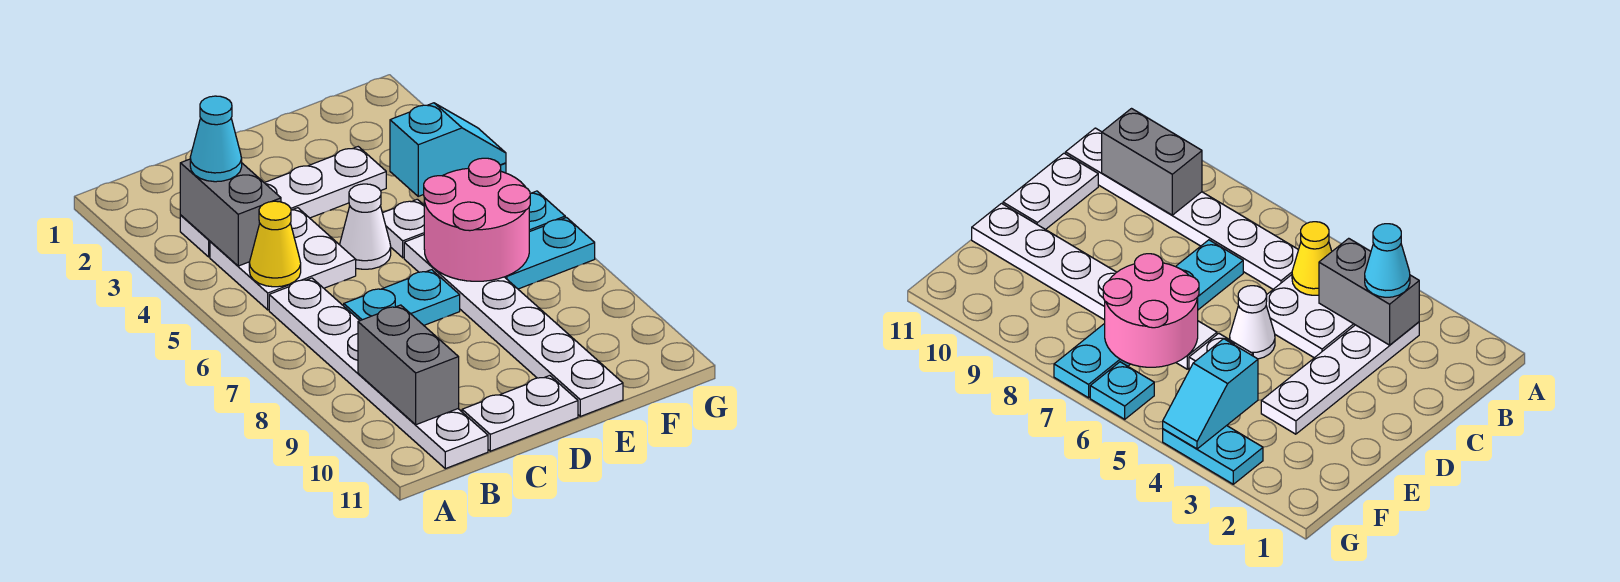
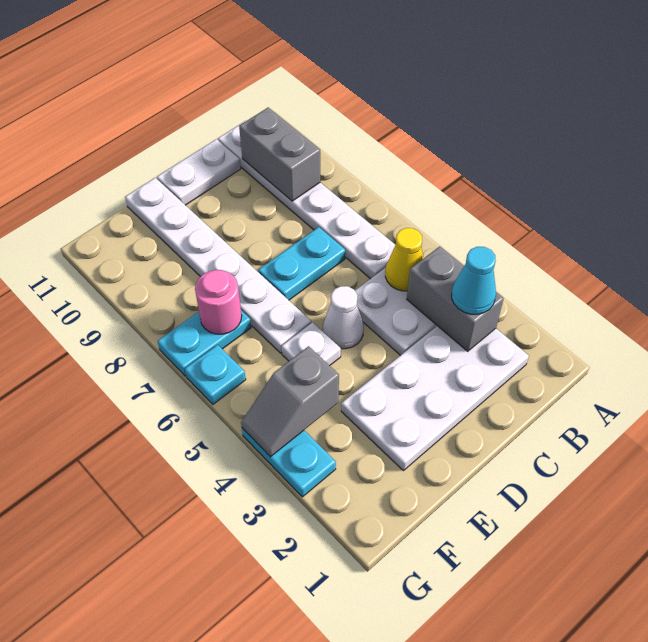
white 1x4 plate [180,147,386,257] -> white 2x4 plate [341,326,529,471]
pink 2x2 round brick [424,158,530,281] -> pink 1x1 round brick [195,270,242,334]
cyan 1x2 slope [390,103,506,196] -> grey 1x2 slope [241,346,339,457]

